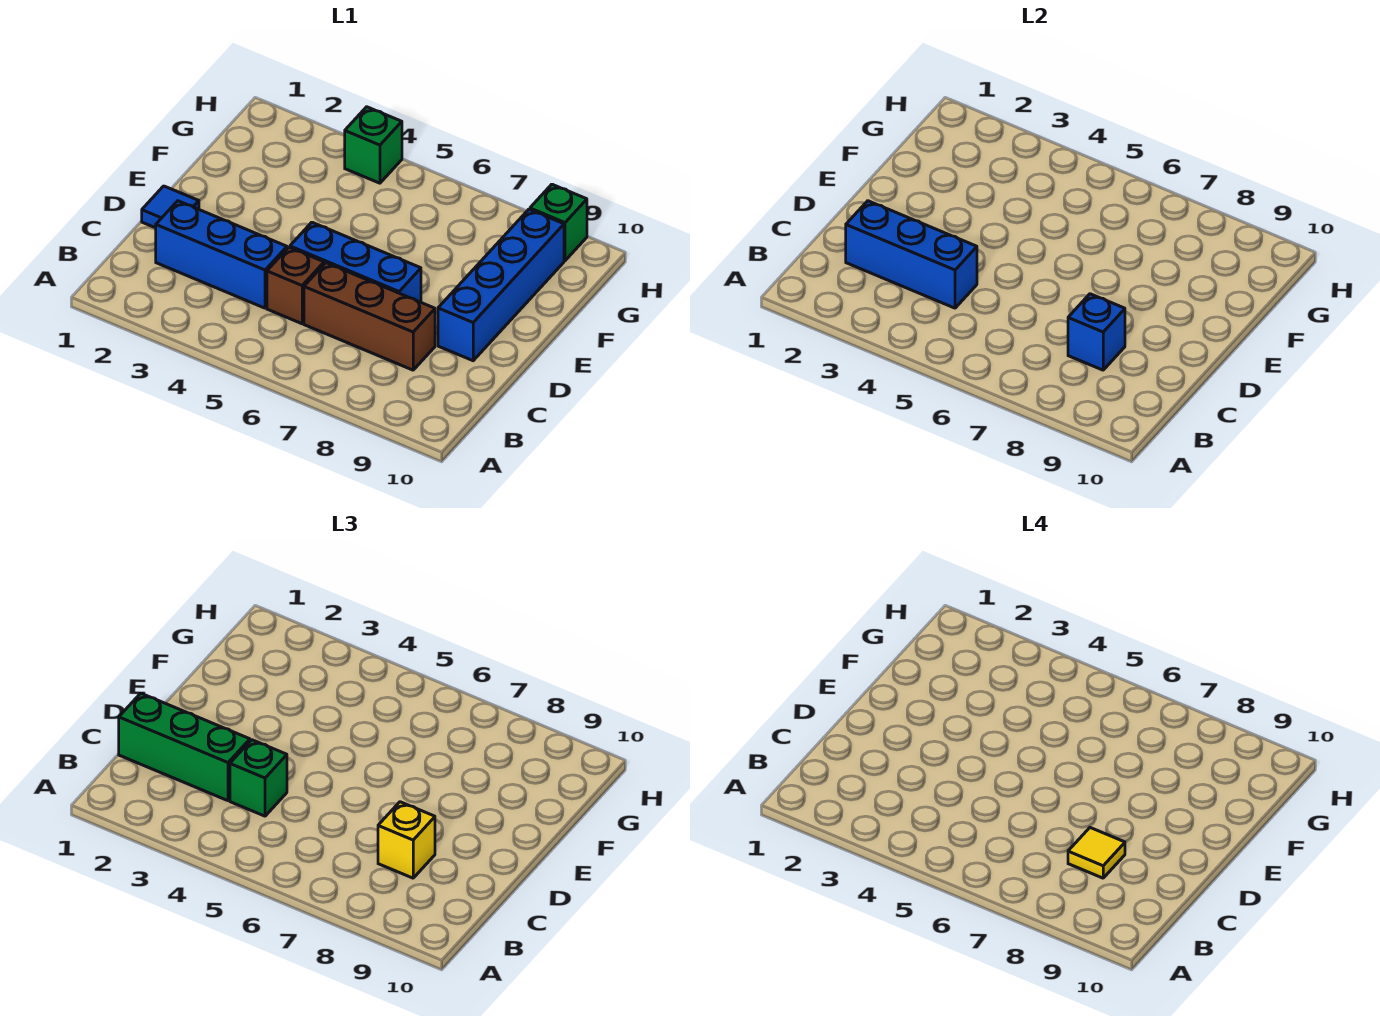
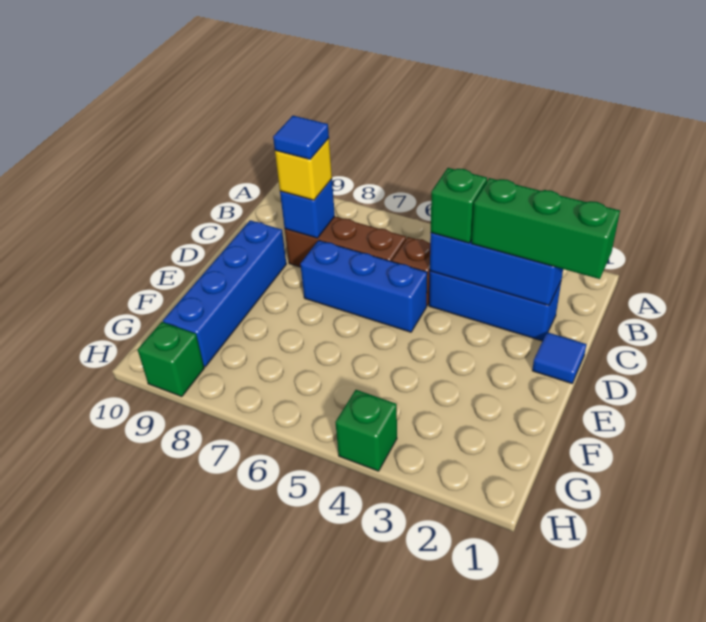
yellow 1x1 tile [1068,828,1125,878] -> blue 1x1 tile [273,116,329,159]

